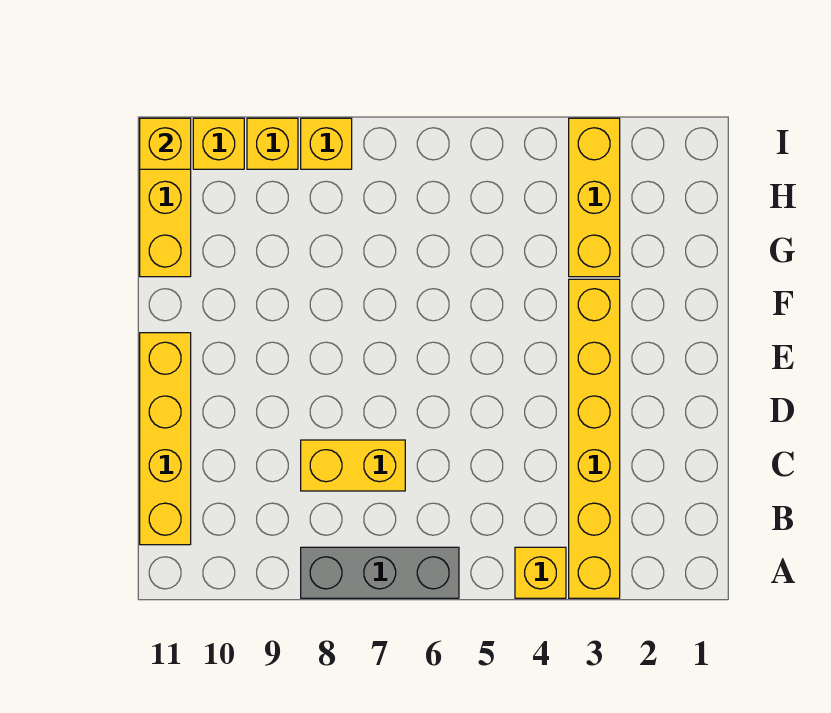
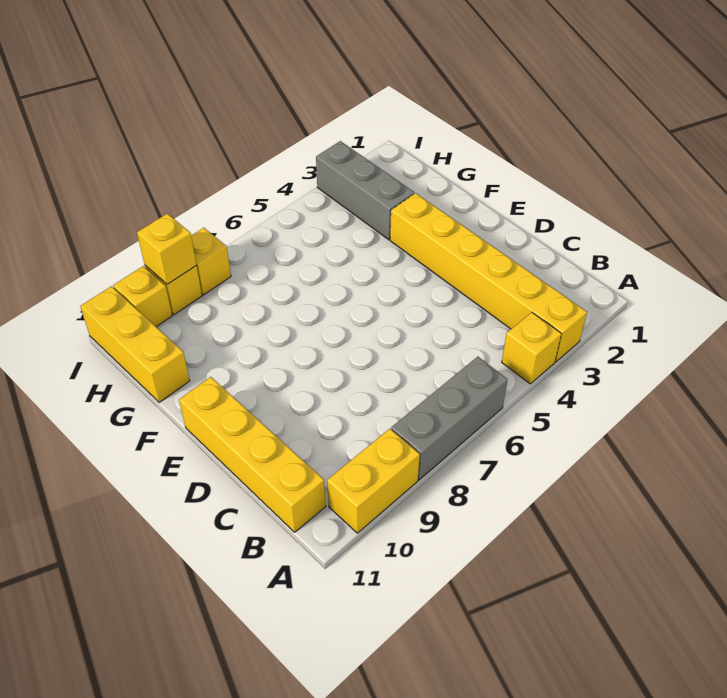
yellow 1x2 brick [301,440,405,491] -> yellow 1x2 brick moved to [327,429,420,533]
yellow 1x3 brick [569,118,620,277] -> grey 1x3 brick [316,141,414,240]
yellow 1x1 brick [140,118,191,169] -> yellow 1x1 brick moved to [137,214,196,284]

